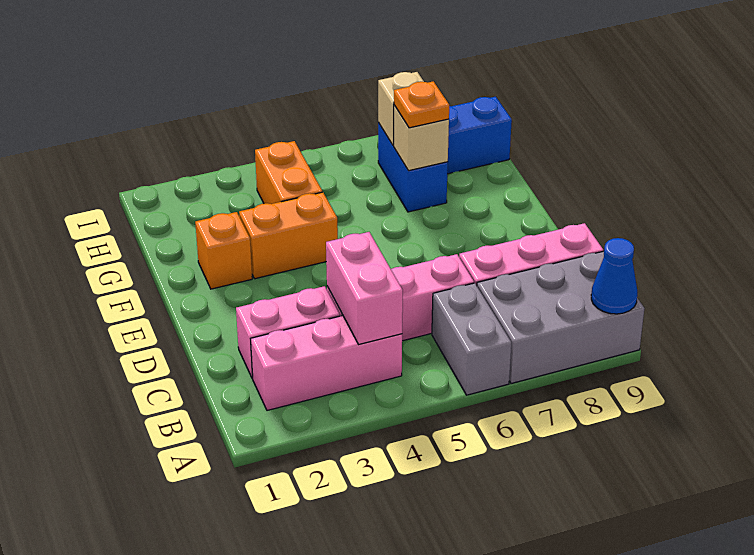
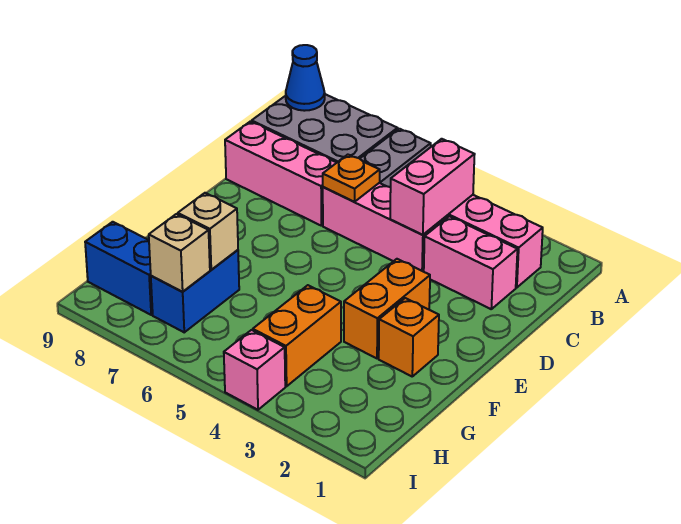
orange 1x2 brick [239,192,338,279] -> orange 1x2 brick turned to [344,259,430,358]
orange 1x1 plate [394,81,449,128] -> orange 1x1 plate moved to [323,155,380,202]
none -> pink 1x1 brick [224,330,285,410]

